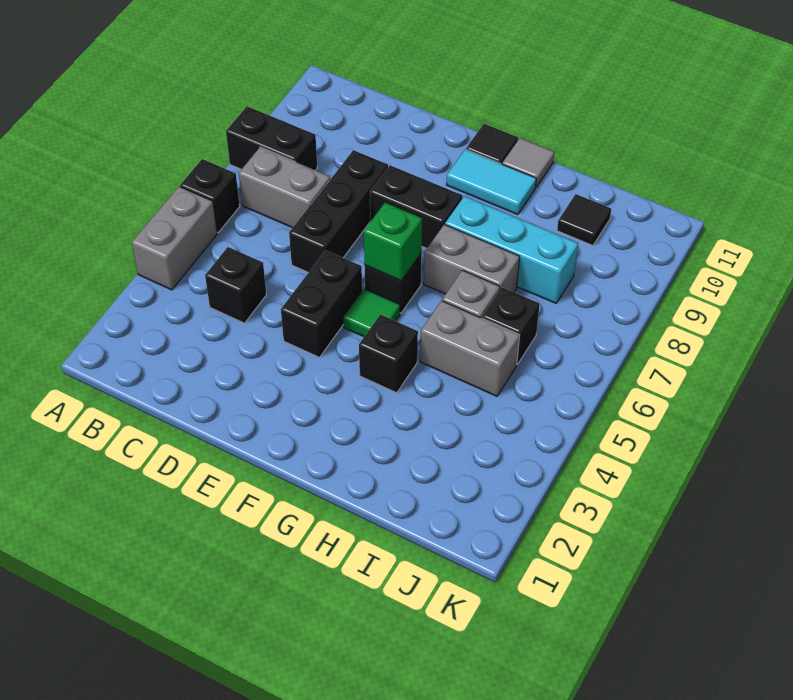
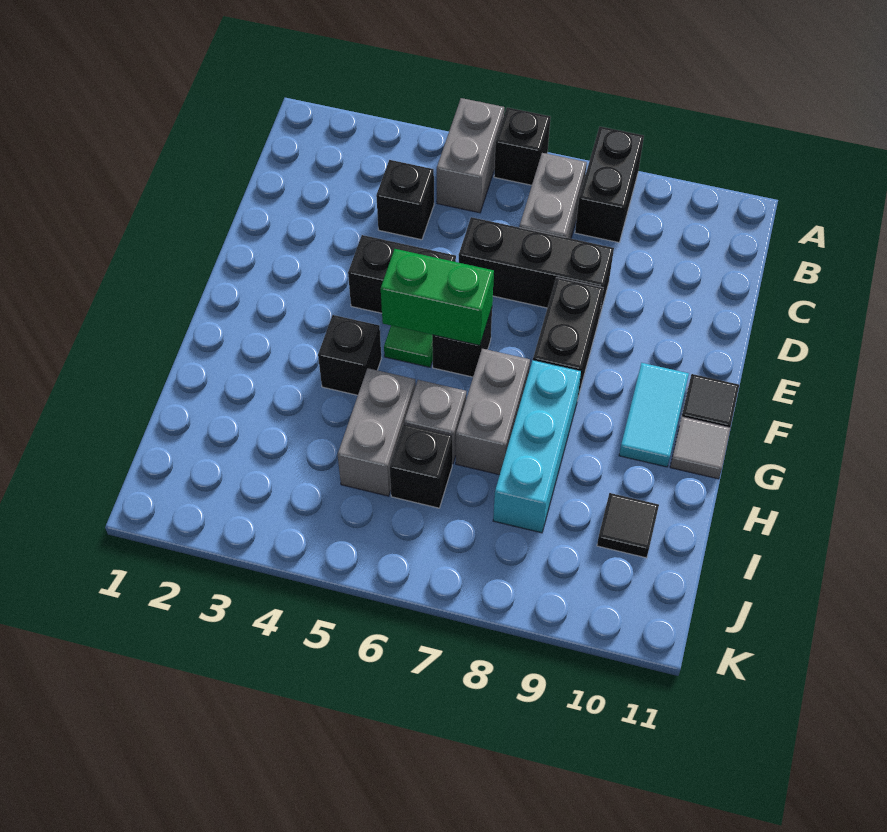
grey 1x2 brick [132,187,217,290] -> grey 1x2 brick turned to [437,98,504,213]
green 1x1 brick [364,203,422,281] -> green 1x2 brick [381,249,494,345]

